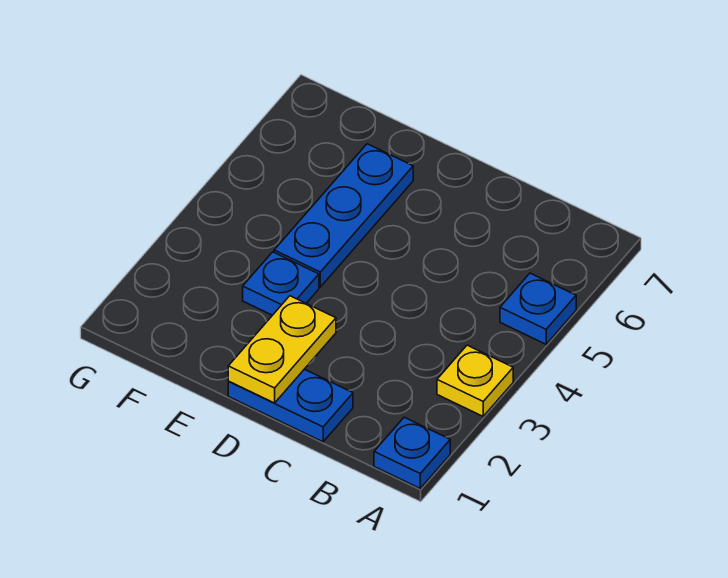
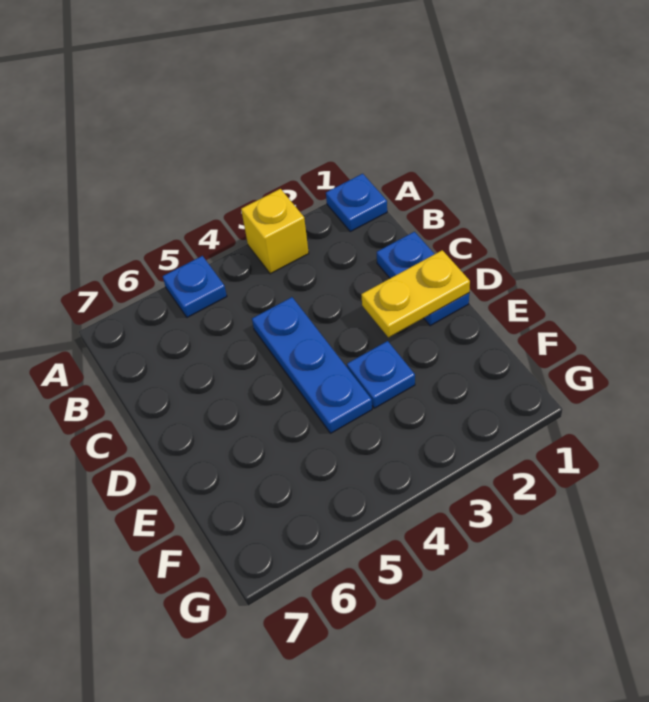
yellow 1x1 plate [437,345,513,416] -> yellow 1x1 brick [241,189,309,274]
blue 1x3 plate [274,144,413,287] -> blue 1x3 plate turned to [252,297,372,433]

